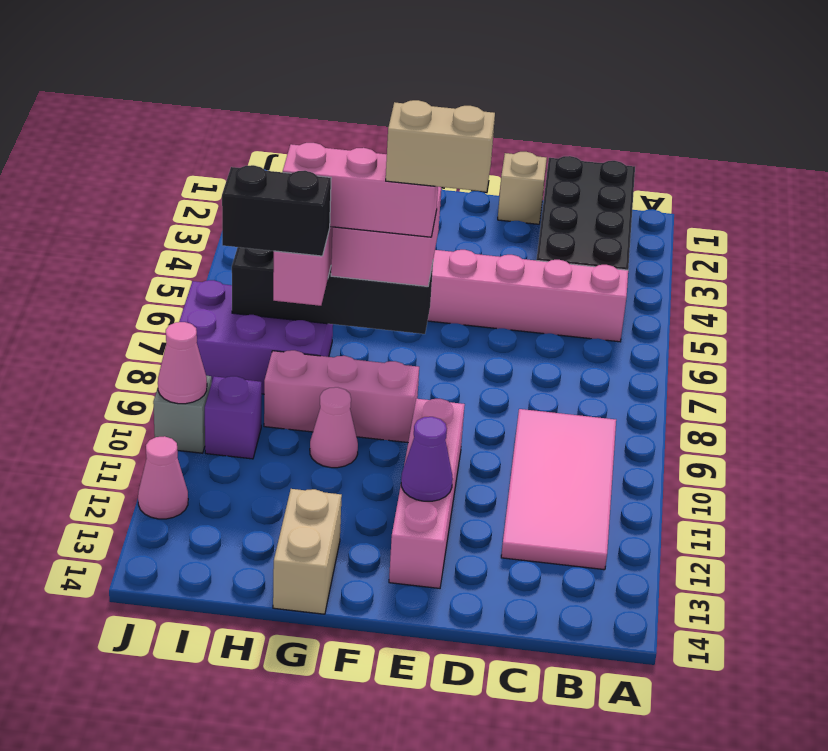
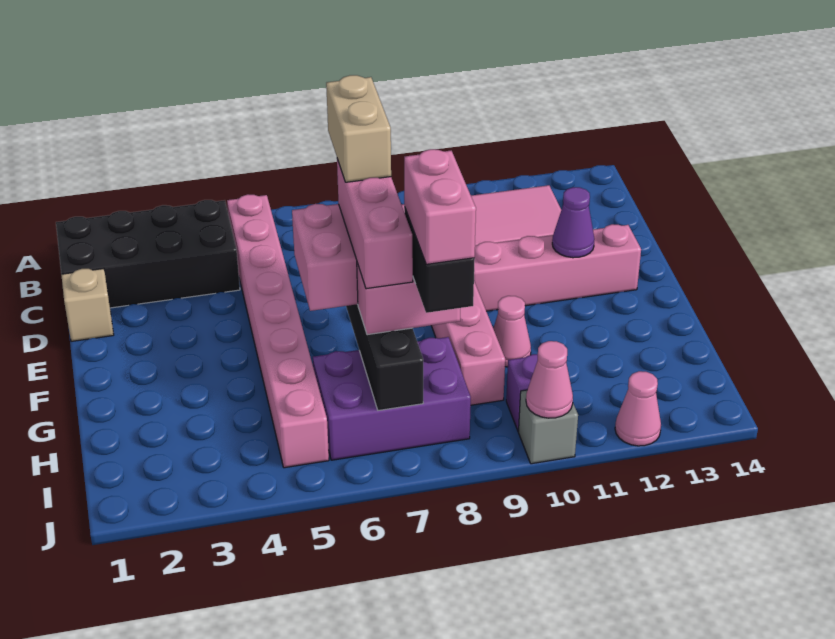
tan 1x2 brick [273,489,342,614] -> none
purple 2x3 brick [179,280,333,394] -> purple 2x3 brick turned to [313,337,471,460]
none -> pink 1x2 brick [404,149,476,264]

